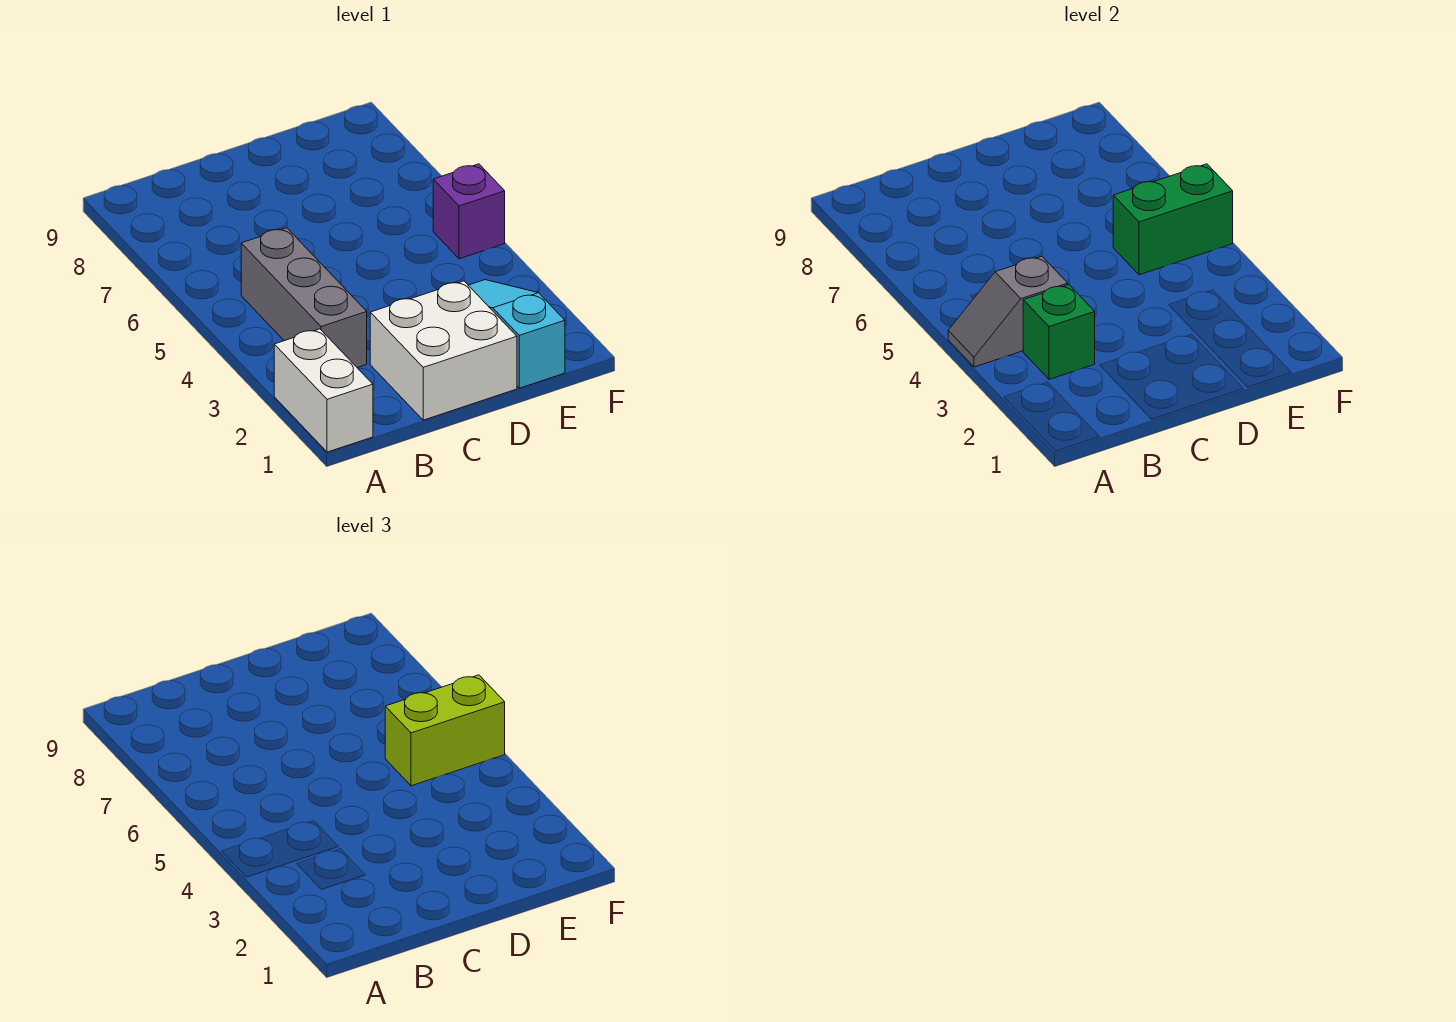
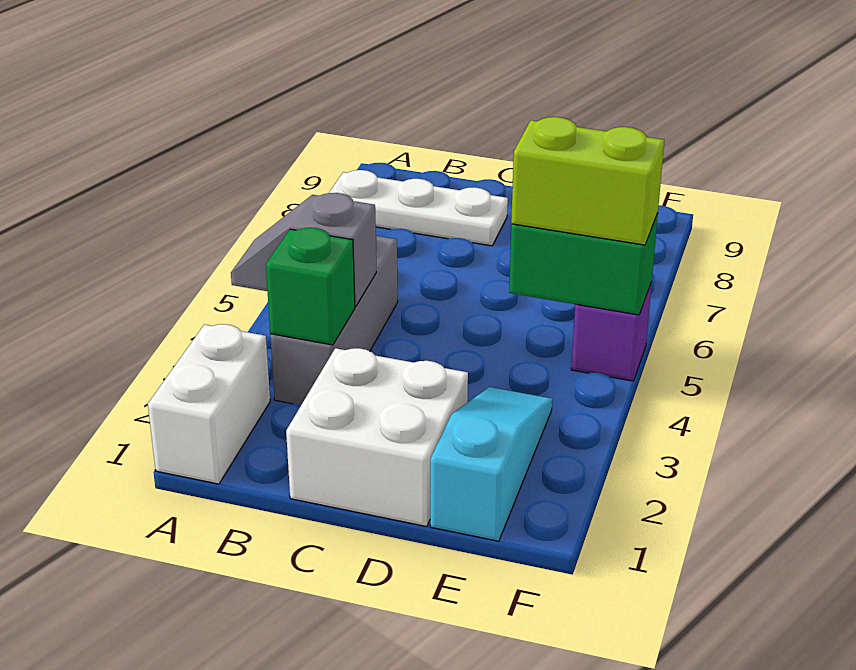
none -> white 1x3 plate [329,170,508,246]

